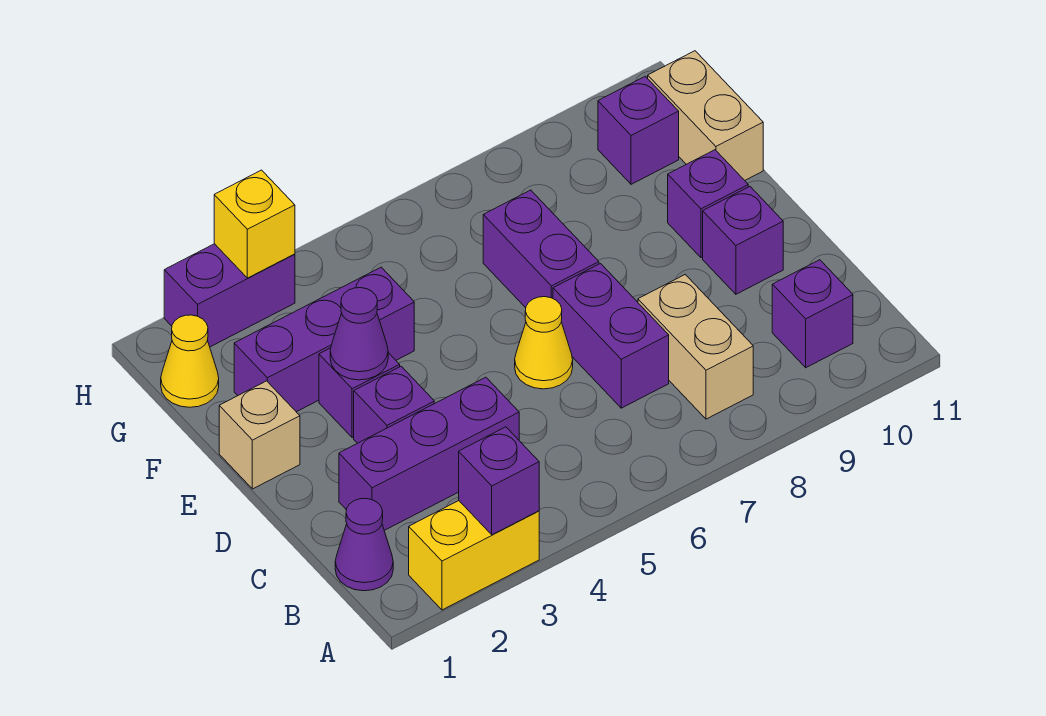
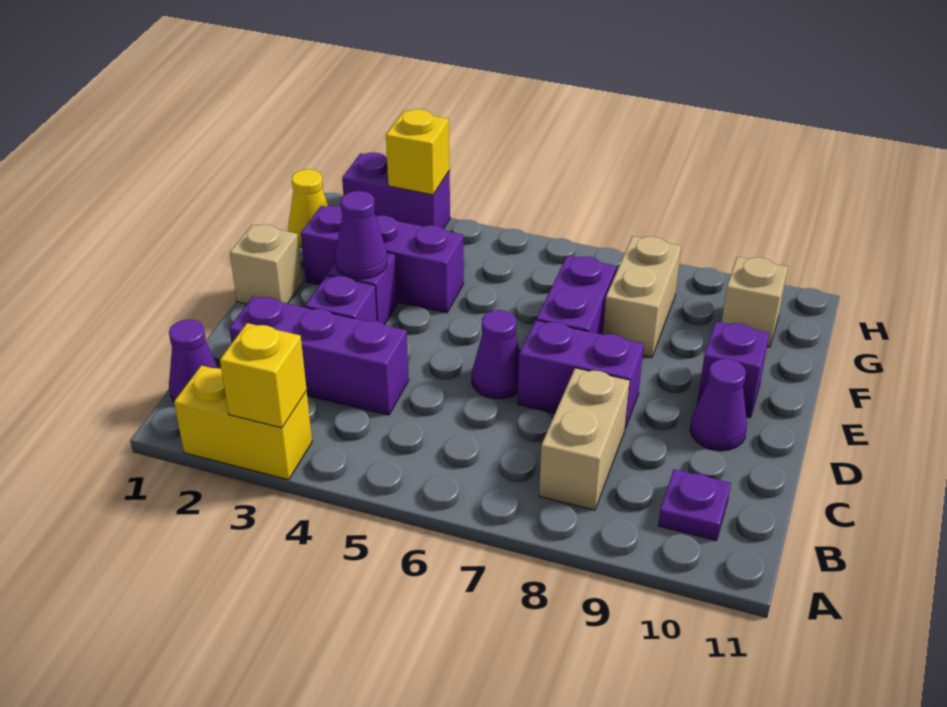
purple 1x1 brick [459,427,539,535] -> yellow 1x1 brick [220,323,307,428]
purple 1x1 brick [772,260,853,368] -> purple 1x1 plate [658,469,731,541]
purple 1x2 brick [553,264,669,408] -> purple 1x2 brick turned to [518,320,644,429]
yellow 1x1 cone [515,297,573,389] -> purple 1x1 cone [472,310,520,399]
purple 1x1 brick [703,187,783,294] -> purple 1x1 cone [690,359,747,451]
tan 1x2 brick [648,51,763,180] -> tan 1x2 brick moved to [603,236,681,358]
purple 1x1 brick [598,76,679,184] -> tan 1x1 brick [722,257,788,347]

